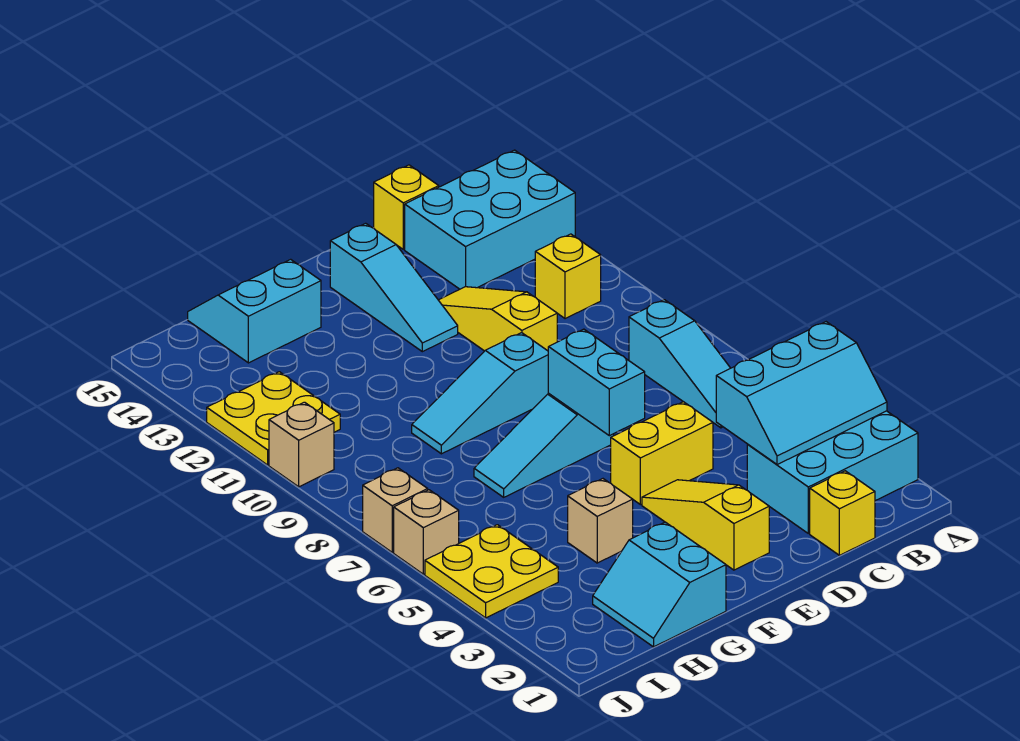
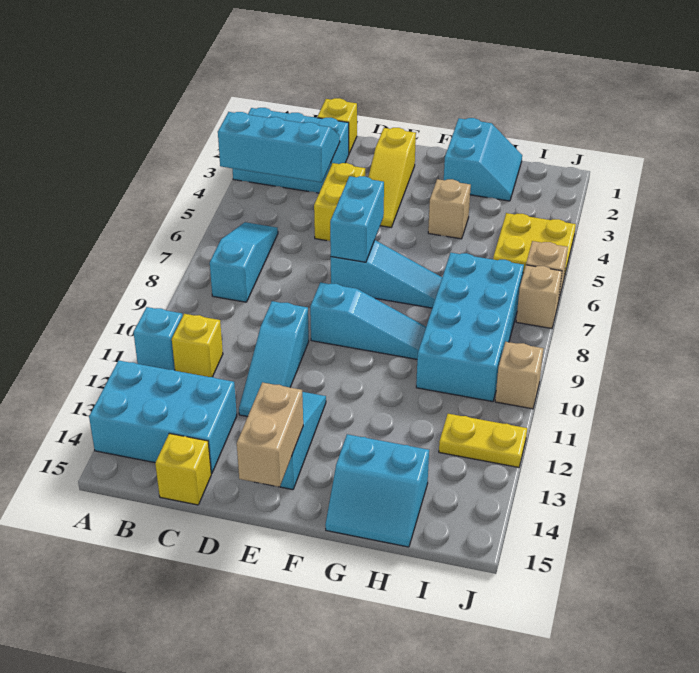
none -> cyan 1x1 brick [133,307,183,370]
yellow 1x2 brick [611,402,713,505] -> yellow 1x2 brick turned to [314,163,365,241]
yellow 1x3 slope [439,287,557,351] -> cyan 1x3 slope [239,301,309,417]
none -> tan 1x2 brick [237,382,303,487]
none -> cyan 2x4 brick [416,253,524,402]
yellow 2x2 plate [207,372,340,465] -> yellow 1x2 plate [439,414,527,467]

